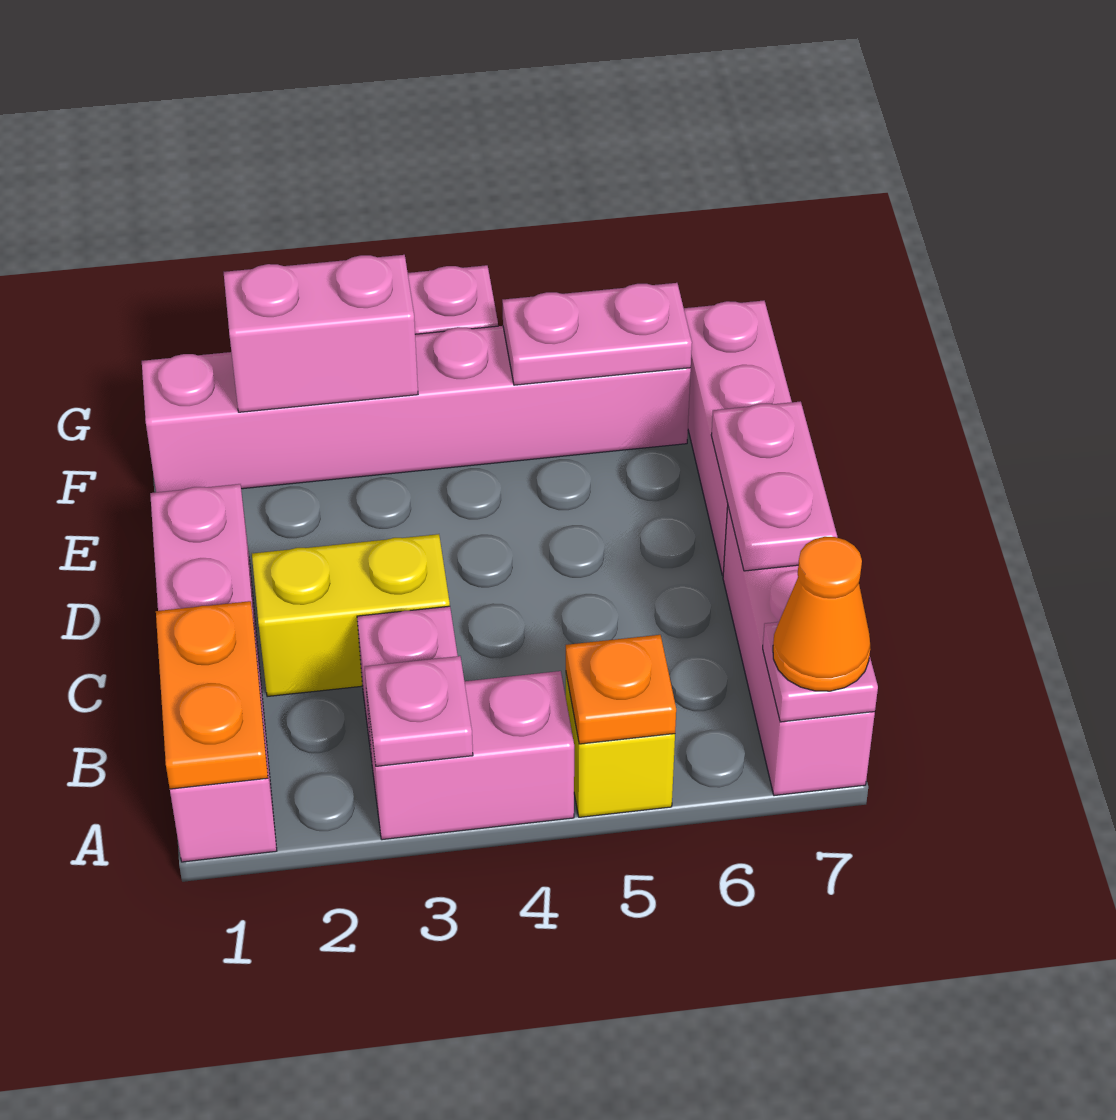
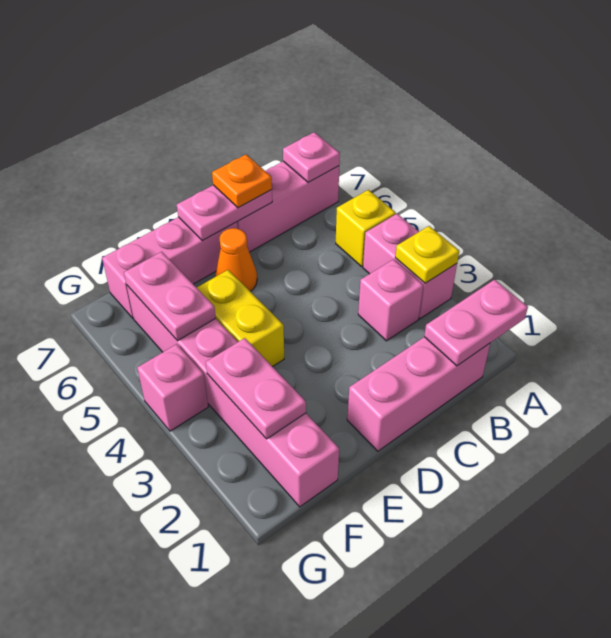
pink 1x4 brick [150,484,277,862] -> pink 1x3 brick [347,337,490,451]
orange 1x2 plate [156,601,268,789] -> pink 1x2 plate [424,280,528,366]
pink 1x1 plate [365,656,473,766] -> yellow 1x1 plate [395,226,459,283]
orange 1x1 plate [566,635,676,744] -> orange 1x1 plate moved to [212,155,272,208]
orange 1x1 cone [773,537,870,691] -> orange 1x1 cone moved to [215,228,257,291]
yellow 1x2 brick [252,534,450,697] -> yellow 1x2 brick moved to [197,270,284,367]
pink 1x2 brick [224,255,418,412] -> pink 1x2 plate [206,338,306,439]

